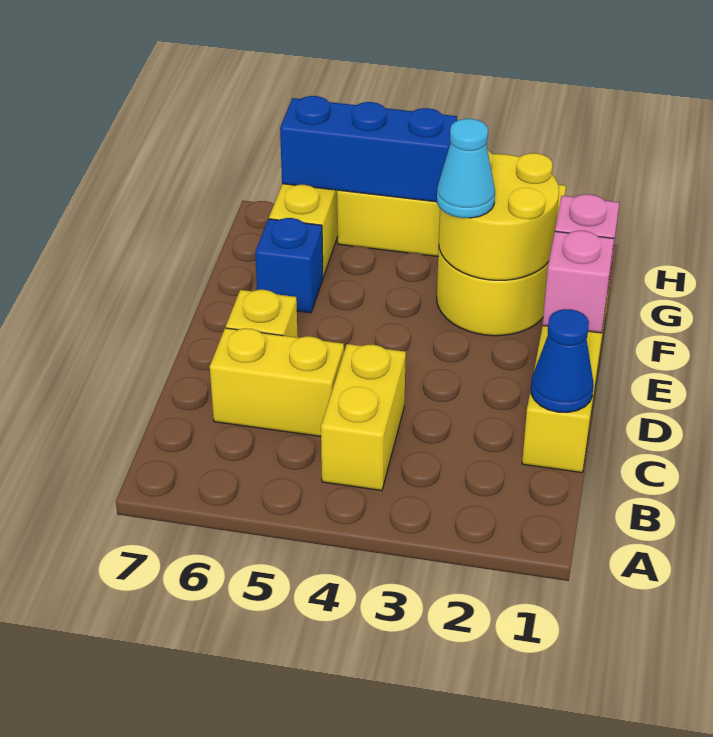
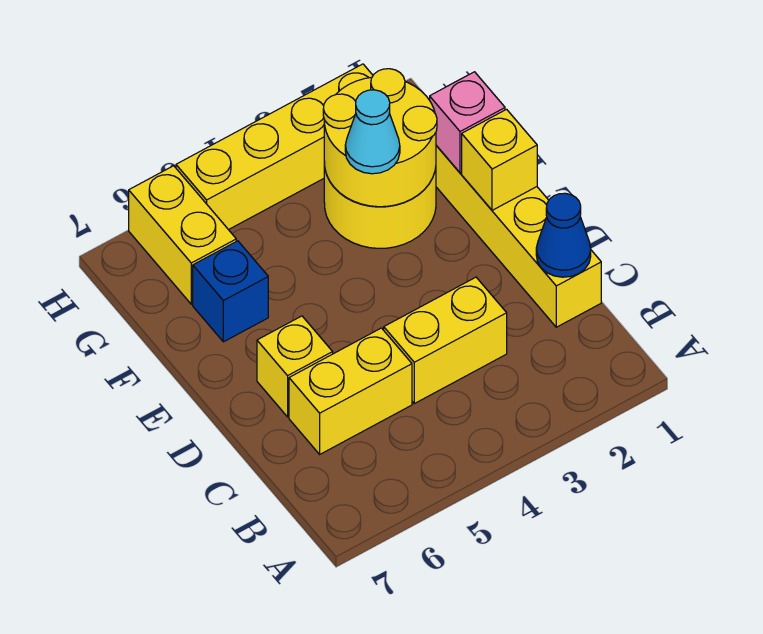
yellow 1x2 brick [321,344,406,491] -> yellow 1x2 brick turned to [384,277,507,404]
pink 1x1 brick [542,231,614,333] -> yellow 1x1 brick [462,109,537,210]
blue 1x3 brick [280,96,457,202] -> none

